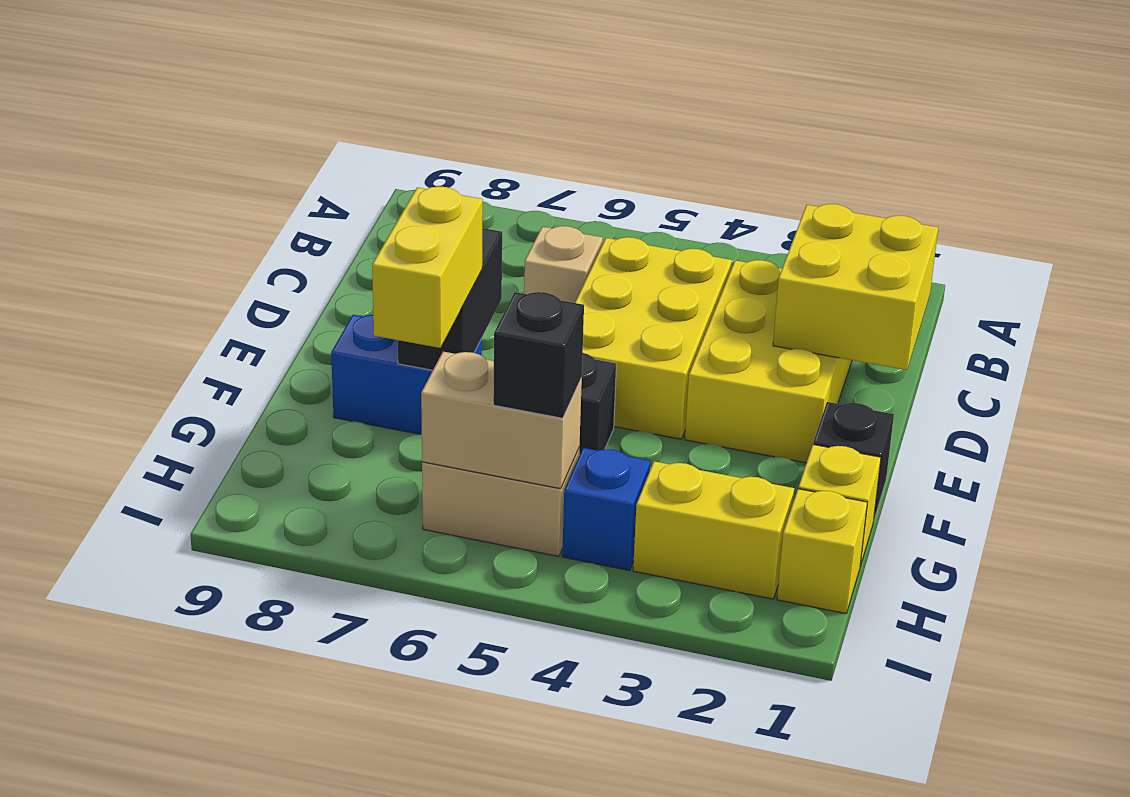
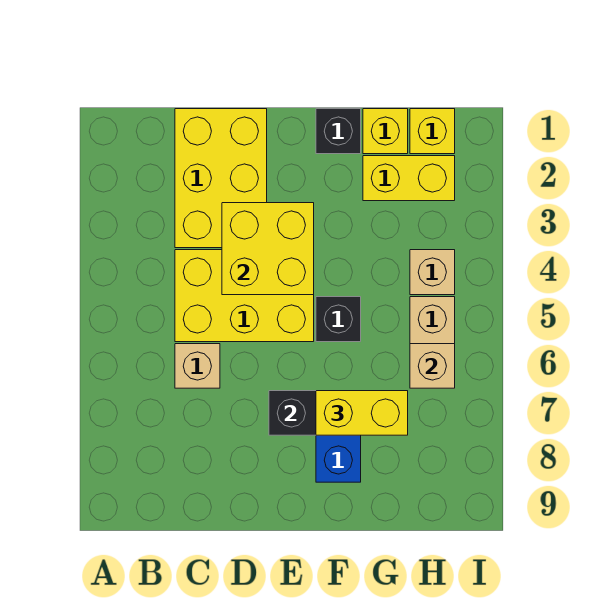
yellow 2x2 brick [773,204,938,370] -> yellow 2x2 brick moved to [222,203,314,295]
yellow 2x3 brick [685,260,852,463] -> yellow 2x3 brick turned to [175,109,267,248]
yellow 1x2 brick [633,461,794,599] -> yellow 1x2 brick turned to [363,156,455,201]
blue 1x1 brick [562,448,650,570] -> tan 1x1 brick [410,250,455,295]
tan 1x2 brick [421,352,582,489] -> tan 1x1 brick [410,344,455,388]
black 1x1 brick [493,292,584,418] -> none

